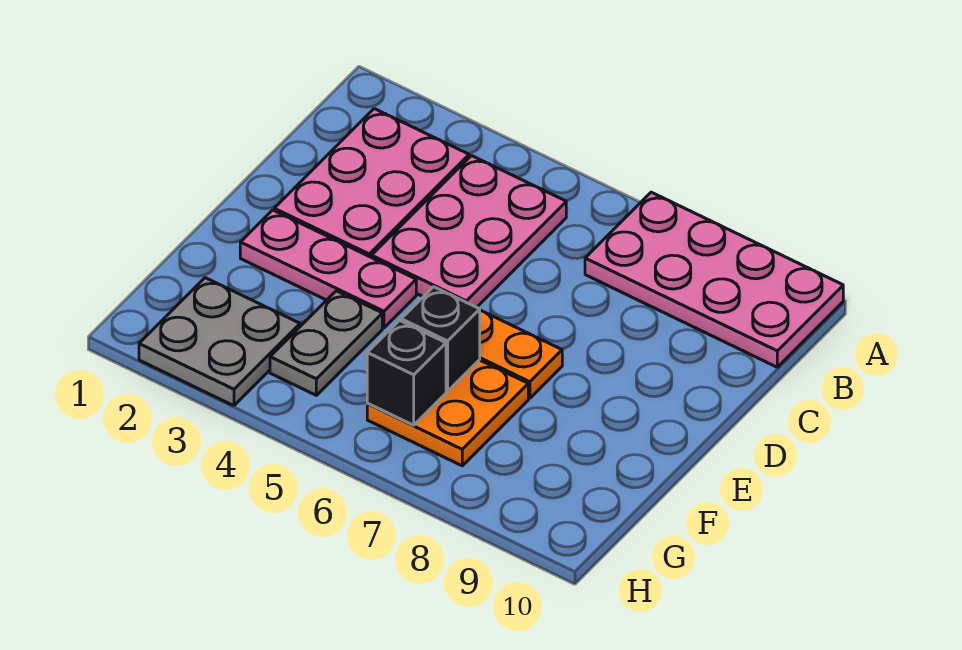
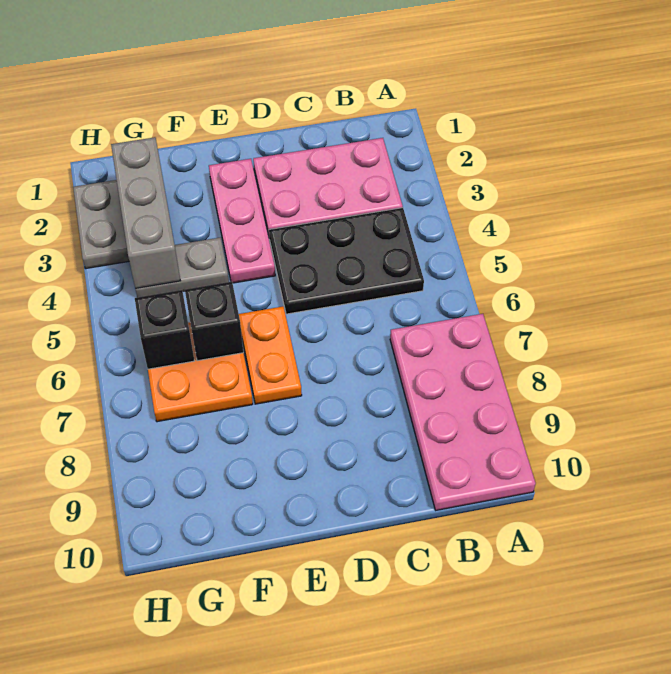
pink 2x3 plate [372,156,566,307] -> black 2x3 plate [269,208,424,314]
none -> grey 1x3 brick [111,137,180,288]

